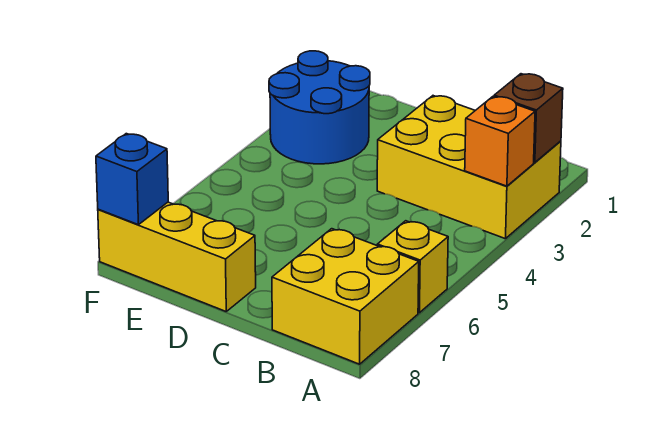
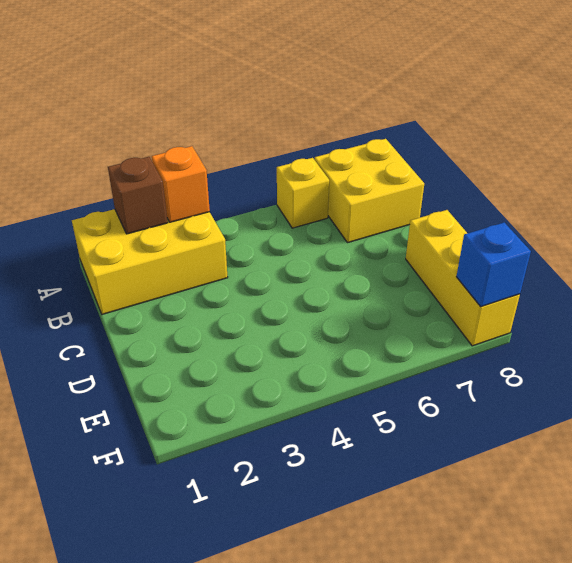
yellow 2x3 brick [377,96,561,239] -> yellow 2x3 brick turned to [72,209,228,314]
blue 2x2 round brick [269,51,370,164] -> none

